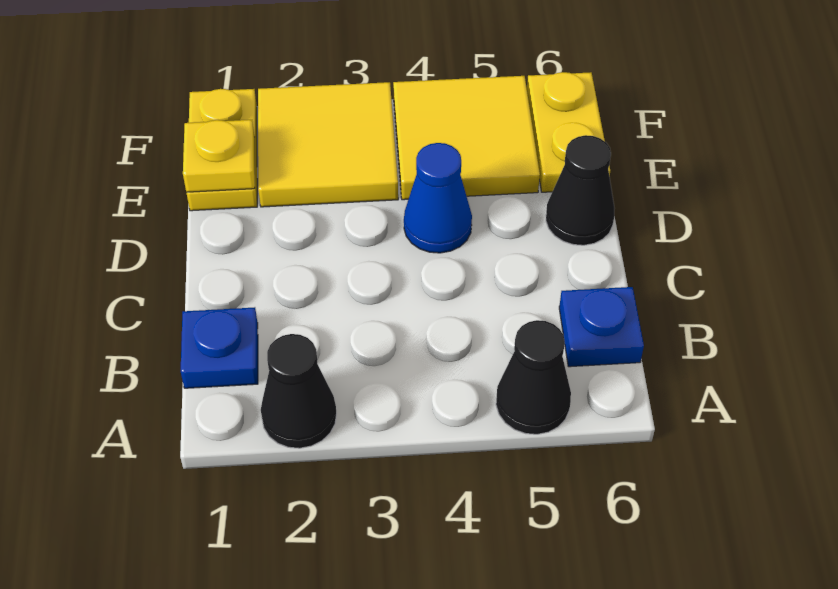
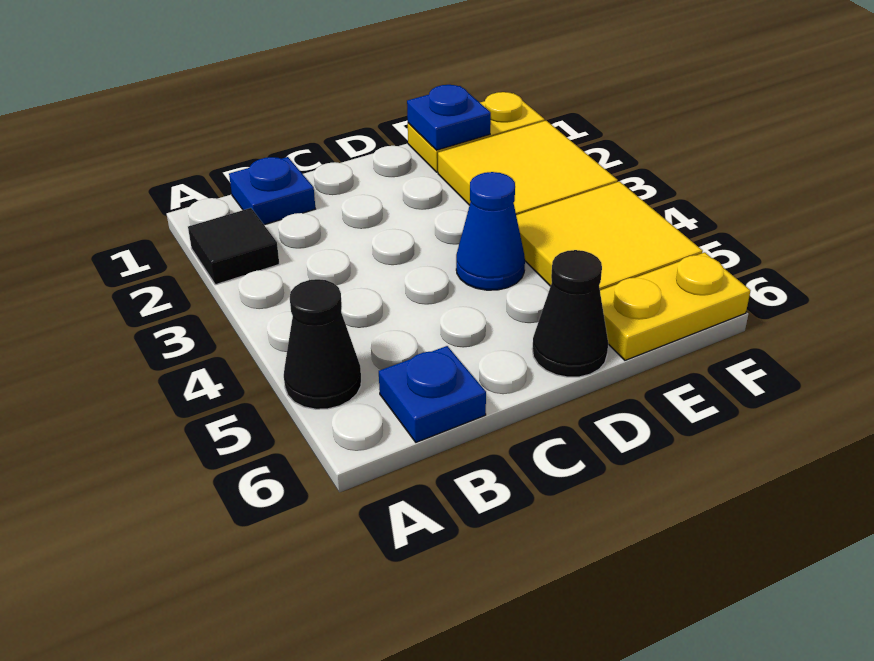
black 1x1 cone [261,334,337,448] -> black 1x1 tile [188,208,279,285]
yellow 1x1 plate [183,120,255,192] -> blue 1x1 plate [407,85,491,150]

